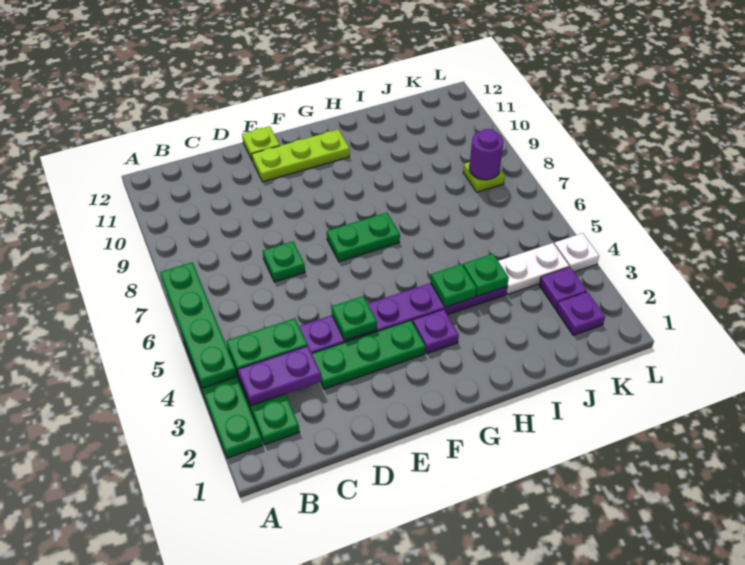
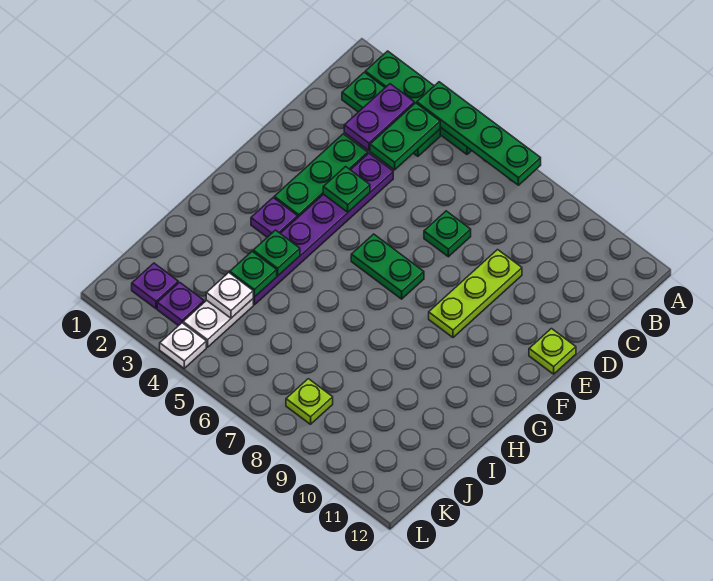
lime 1x3 plate [252,129,350,182] -> lime 1x3 plate moved to [429,250,522,338]
green 1x2 plate [327,213,400,262] -> green 1x2 plate turned to [351,234,424,299]
none -> white 1x1 plate [206,273,253,318]
purple 1x1 round brick [469,129,503,180] -> none

